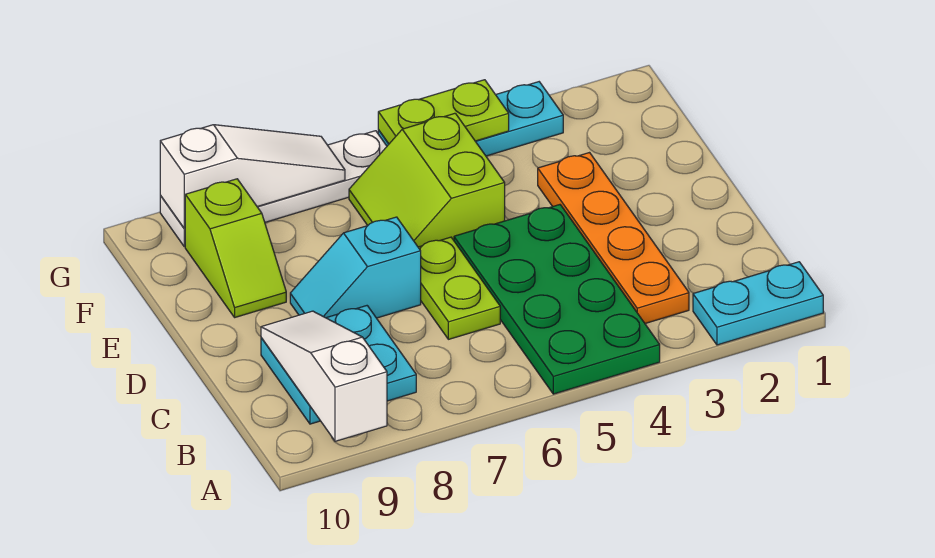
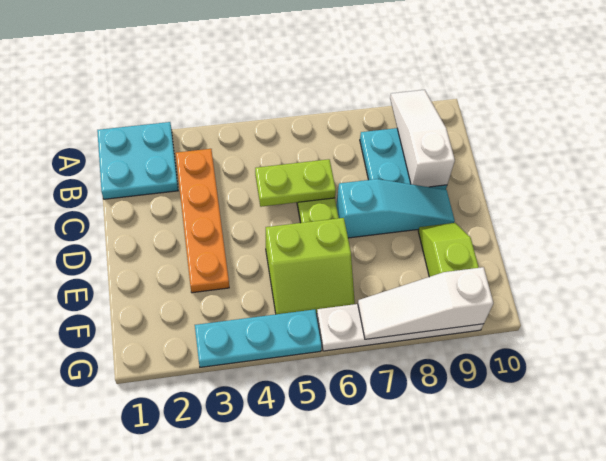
cyan 1x2 plate [693,262,823,345] -> cyan 2x2 plate [97,122,178,199]
green 2x4 plate [454,205,660,394] -> none
white 1x3 slope [261,311,387,441] -> white 1x3 slope turned to [390,90,455,187]
cyan 1x2 slope [290,217,421,318] -> cyan 1x3 slope [336,179,455,238]
lime 2x2 slope [349,113,505,247] -> lime 2x2 slope turned to [266,218,355,314]
lime 1x2 plate [378,80,509,144] -> lime 1x2 plate moved to [255,159,336,207]

